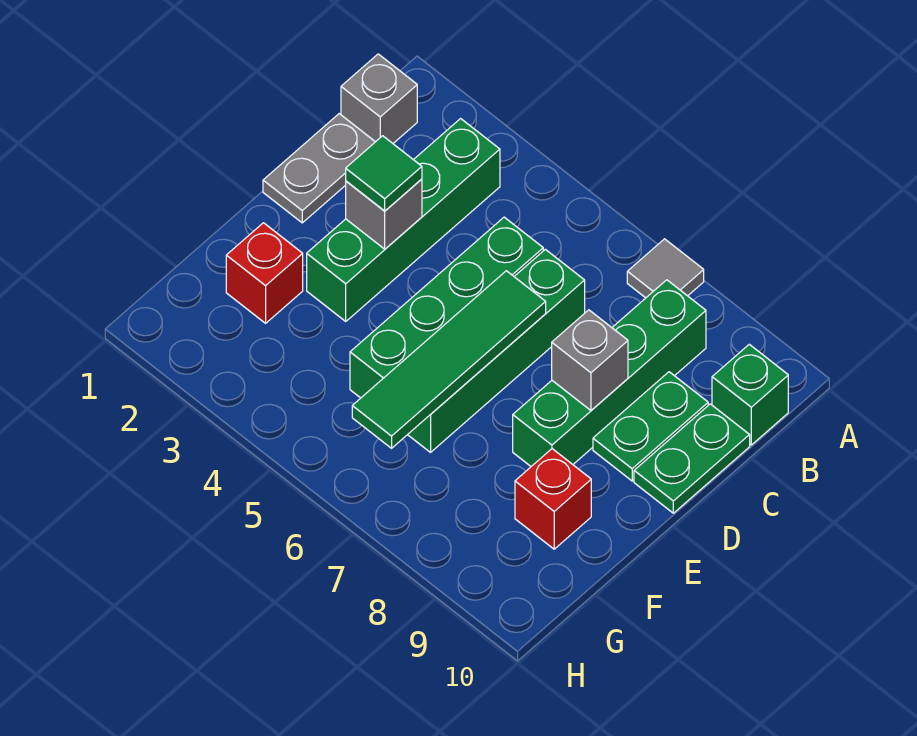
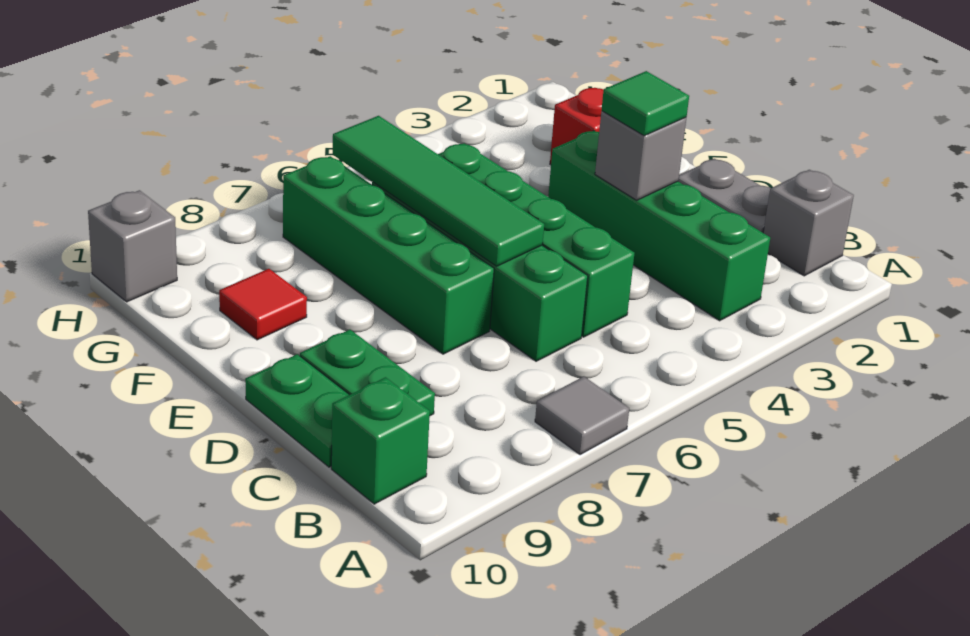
green 1x4 brick [513,280,706,466] -> green 1x4 brick moved to [283,156,494,354]
grey 1x1 brick [552,310,628,410] -> grey 1x1 brick moved to [88,190,177,302]
red 1x1 brick [515,449,591,549] -> red 1x1 tile [219,269,307,340]

